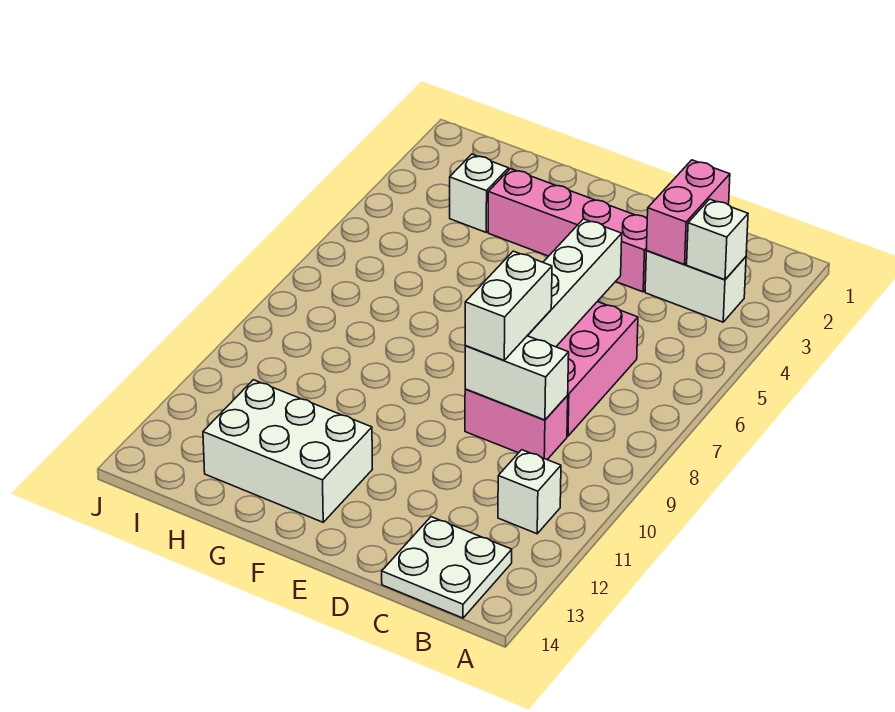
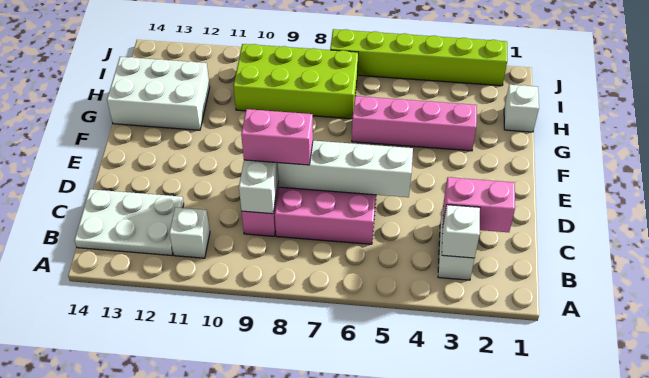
white 2x2 plate [382,517,512,618] -> white 2x3 plate [74,189,184,256]
pink 1x4 brick [488,169,647,292] -> pink 1x4 brick turned to [352,96,477,151]
white 1x2 brick [465,251,552,360] -> pink 1x2 brick [241,109,313,165]
white 2x3 brick [203,380,372,522] -> white 2x3 brick turned to [107,57,210,130]
white 1x1 brick [450,154,509,232] -> white 1x1 brick moved to [504,85,539,132]
none -> lime 2x4 brick [234,44,358,119]
none -> lime 1x6 brick [330,29,507,86]

